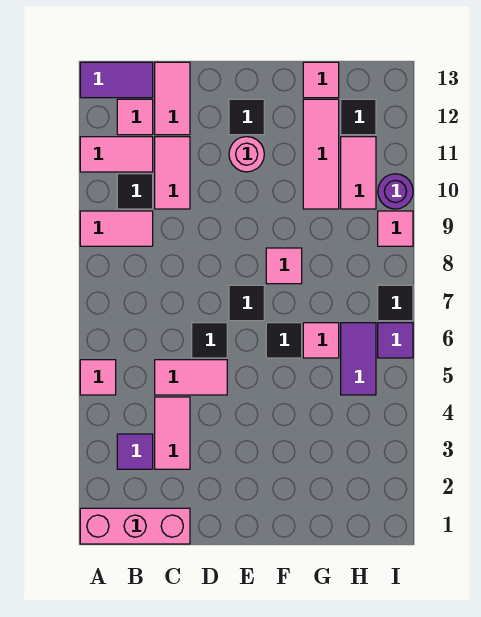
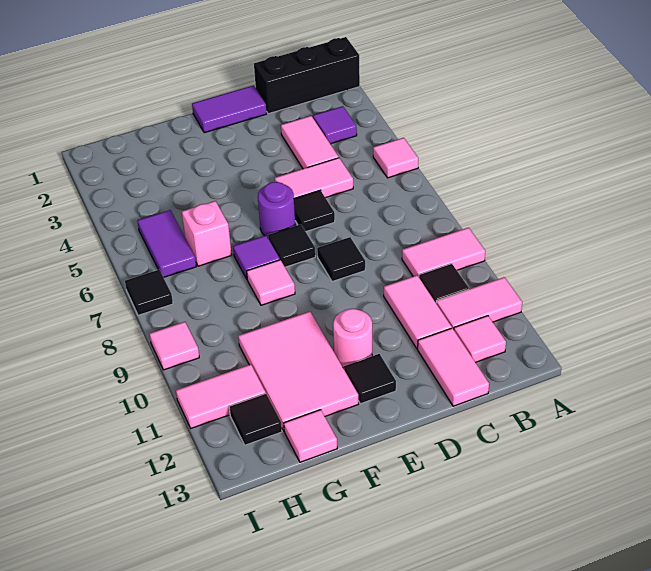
pink 1x3 brick [80,508,190,544] -> black 1x3 brick [254,37,360,114]
purple 1x2 tile [80,62,153,98] -> purple 1x2 tile moved to [192,85,267,133]
black 1x1 tile [266,323,302,358] -> black 1x1 tile moved to [317,237,365,282]
pink 1x1 tile [303,323,339,358] -> pink 1x1 brick [182,201,232,266]
pink 1x3 tile [303,99,339,209] -> pink 2x3 tile [238,312,359,430]
pink 1x2 tile [341,137,376,209] -> pink 1x2 tile turned to [176,365,266,428]
purple 1x1 tile [378,323,413,358] -> purple 1x1 tile moved to [233,236,280,279]
purple 1x1 round brick [378,174,413,209] -> purple 1x1 round brick moved to [258,182,295,237]

